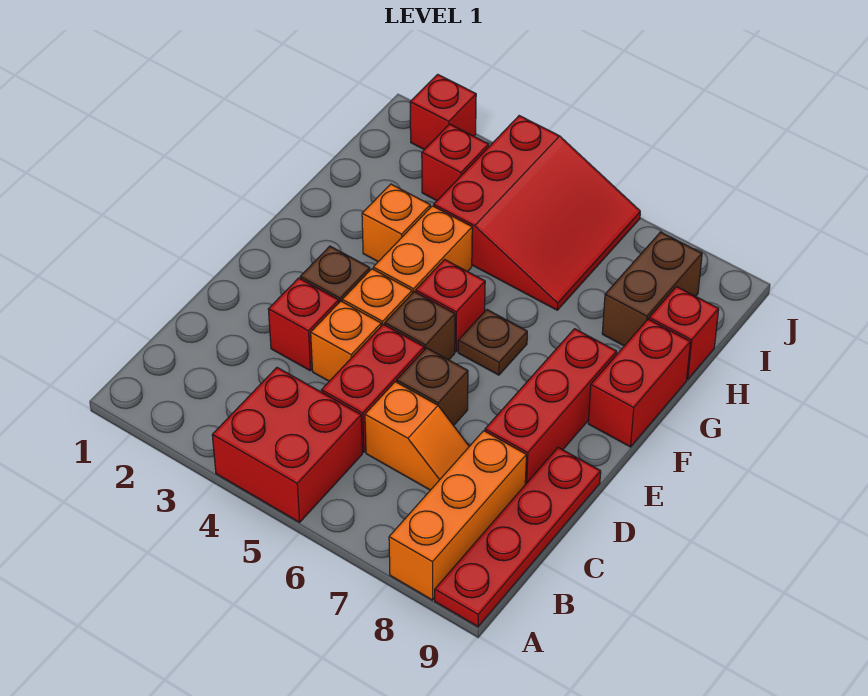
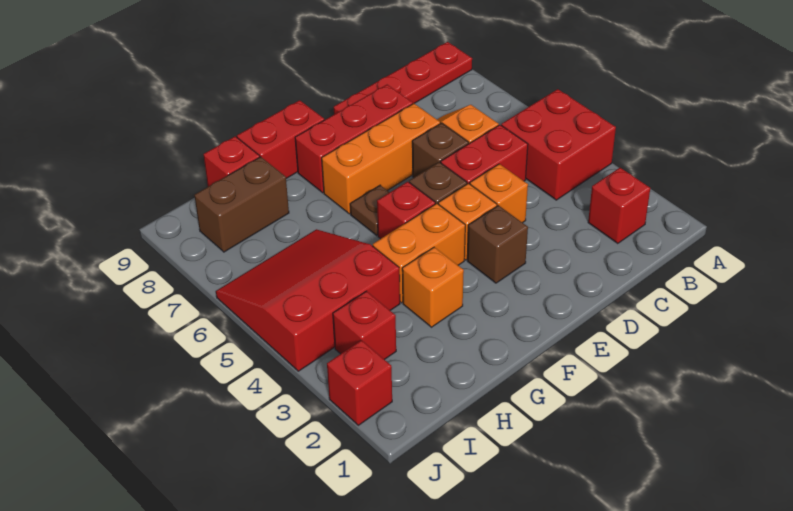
orange 1x3 brick [389,431,526,600] -> orange 1x3 brick moved to [322,104,440,214]
red 1x1 brick [268,278,339,371] -> red 1x1 brick moved to [588,168,650,244]

